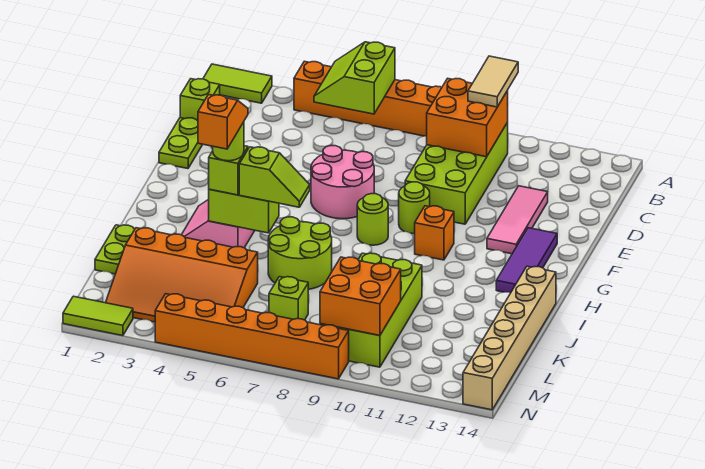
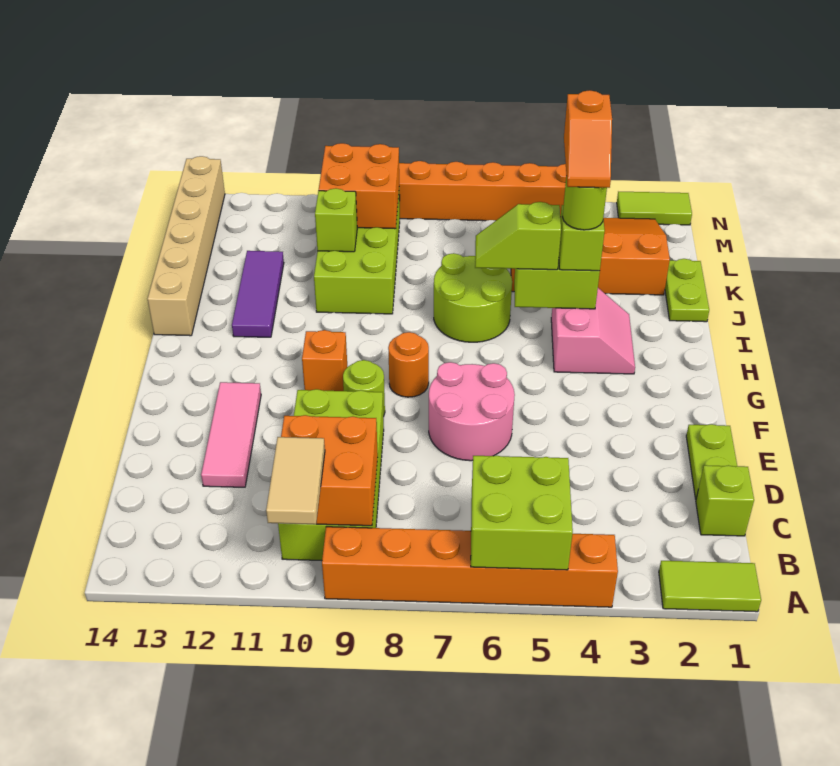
lime 2x2 slope [314,42,395,114] -> lime 2x2 brick [471,455,573,570]
purple 1x3 tile [496,228,557,293] -> purple 1x3 tile moved to [232,251,284,337]
lime 1x1 round brick [357,194,388,245] -> orange 1x1 round brick [388,332,429,397]
lime 1x1 brick [269,277,308,320] -> lime 1x1 brick moved to [315,188,357,252]

